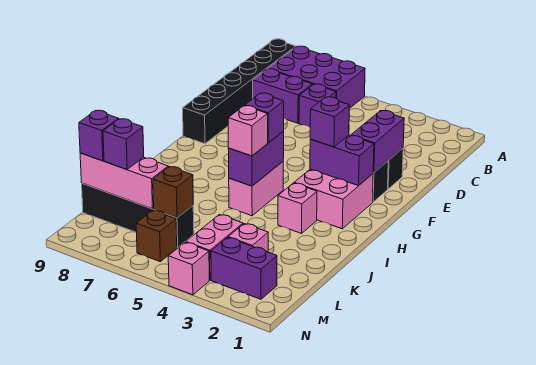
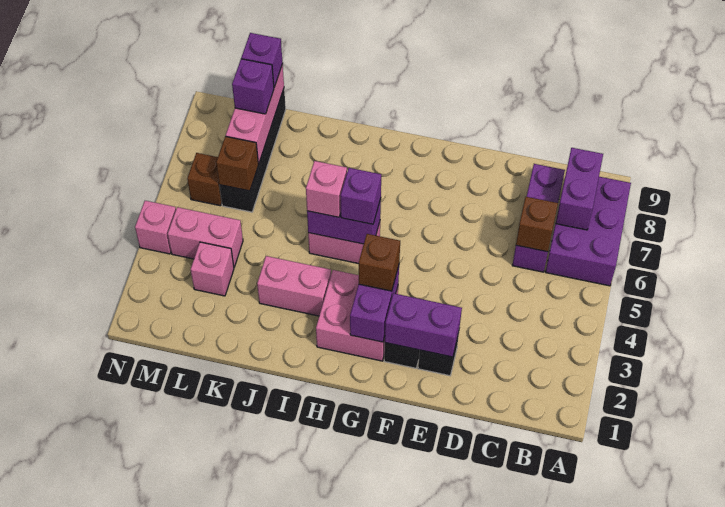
black 1x6 brick [183,39,296,144] -> none
none -> brown 1x1 brick [516,197,558,252]
purple 1x1 brick [310,97,349,147] -> brown 1x1 brick [359,234,400,291]
pink 1x1 brick [278,183,317,233] -> pink 1x2 brick [257,256,331,316]
purple 1x2 brick [211,238,277,299] -> purple 1x2 brick moved to [556,148,603,230]

